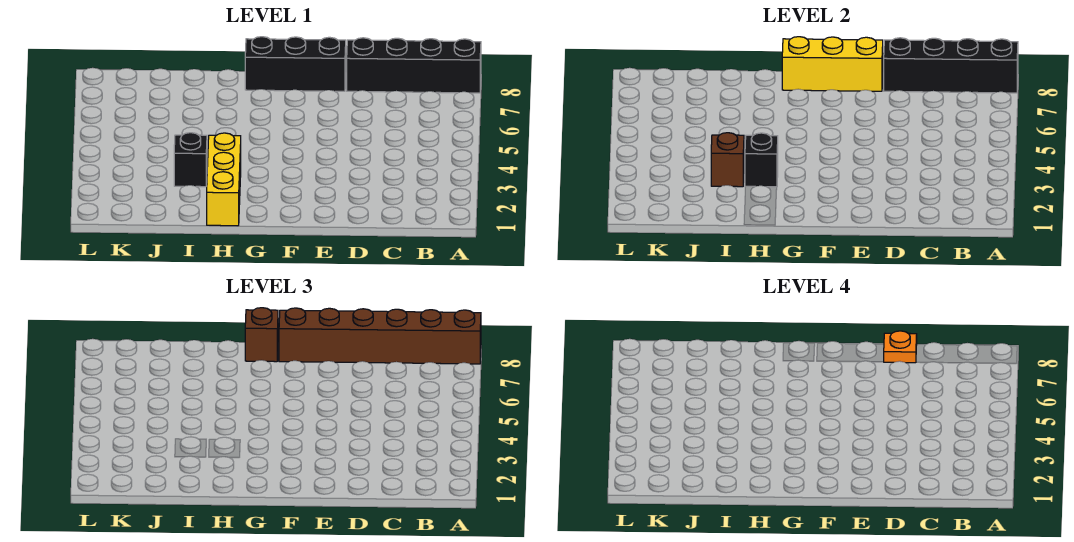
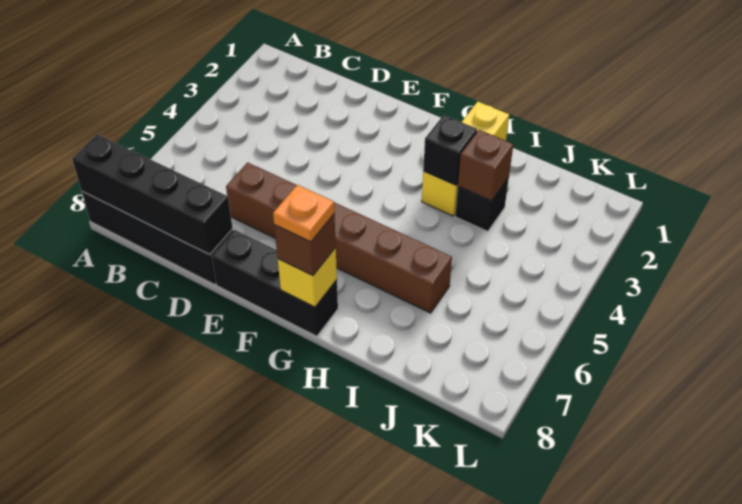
brown 1x6 brick [279,308,481,364] -> brown 1x6 brick moved to [226,162,452,313]
orange 1x1 plate [884,331,917,363] -> orange 1x1 plate moved to [273,185,334,242]
yellow 1x3 brick [782,37,883,91] -> yellow 1x1 brick [278,248,337,307]

